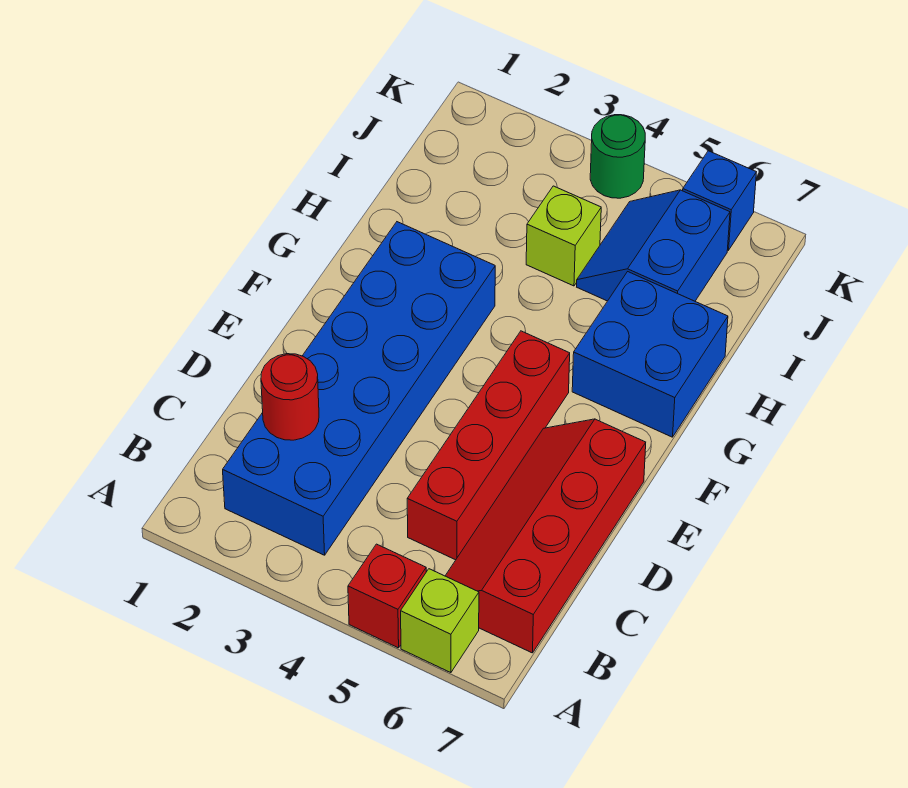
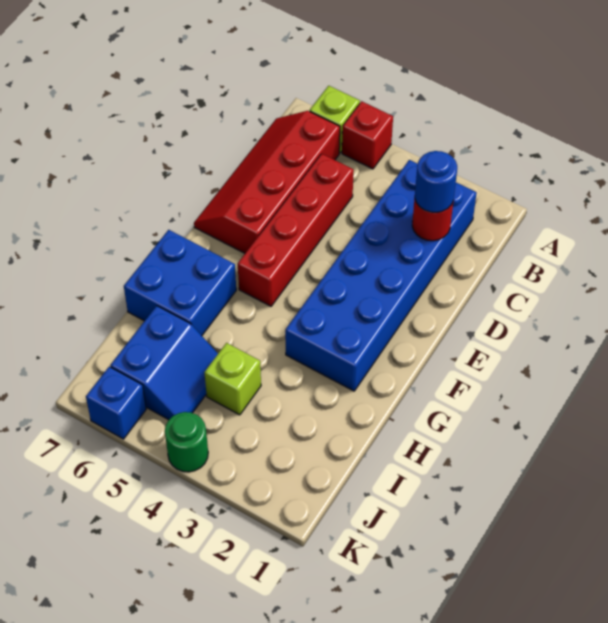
red 2x4 slope [445,419,646,653] -> red 2x4 slope turned to [194,111,340,253]
none -> blue 1x1 round brick [415,151,457,212]

